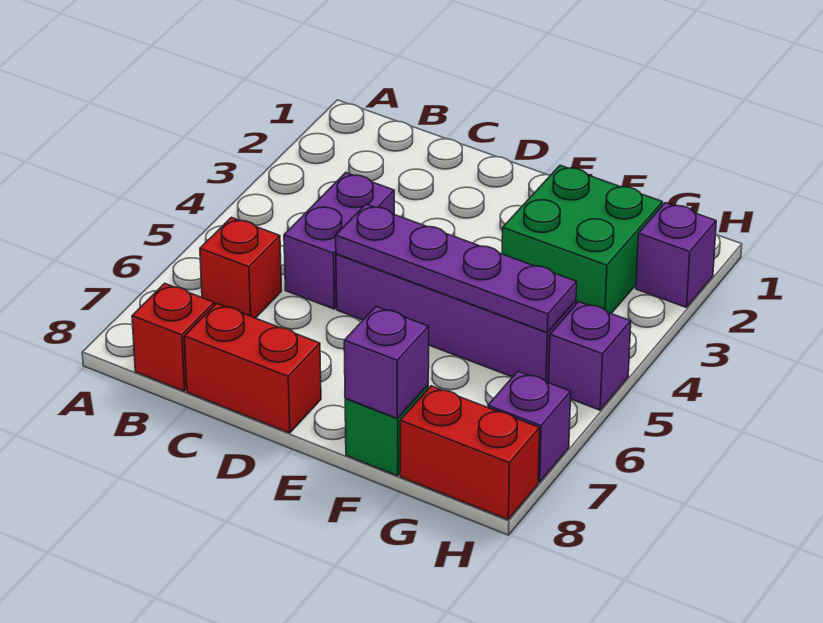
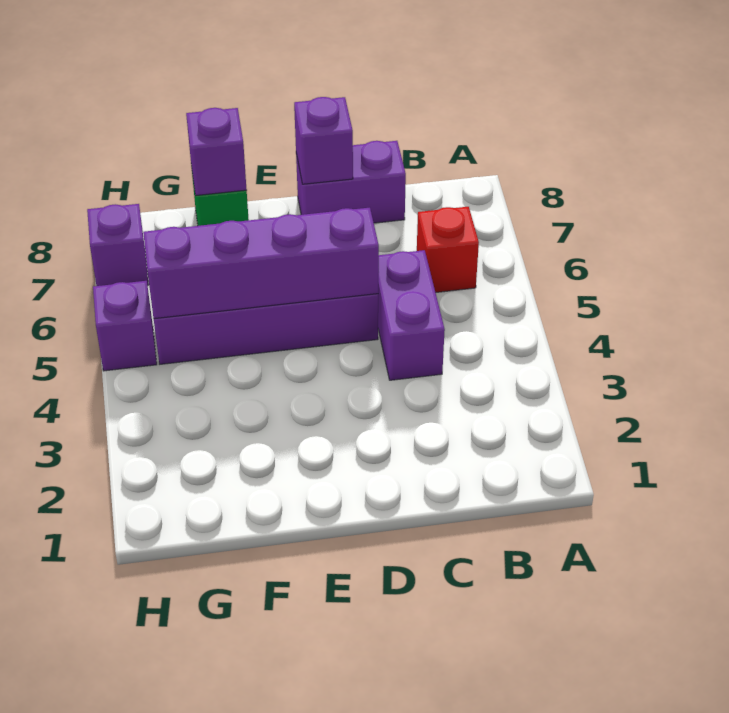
red 1x1 brick [132,283,214,391] -> none
red 1x2 brick [184,303,321,433] -> purple 1x2 brick [296,141,406,223]
purple 1x4 plate [336,204,577,333] -> purple 1x4 brick [143,208,379,319]
green 2x2 brick [502,165,663,313] -> none
red 1x2 brick [400,386,540,520] -> none
purple 1x1 brick [636,203,716,307] -> purple 1x1 brick moved to [294,97,353,184]

